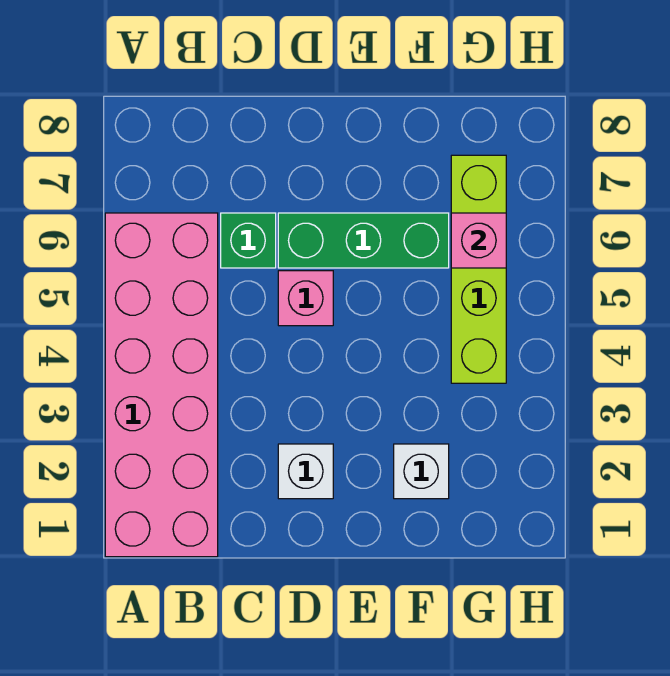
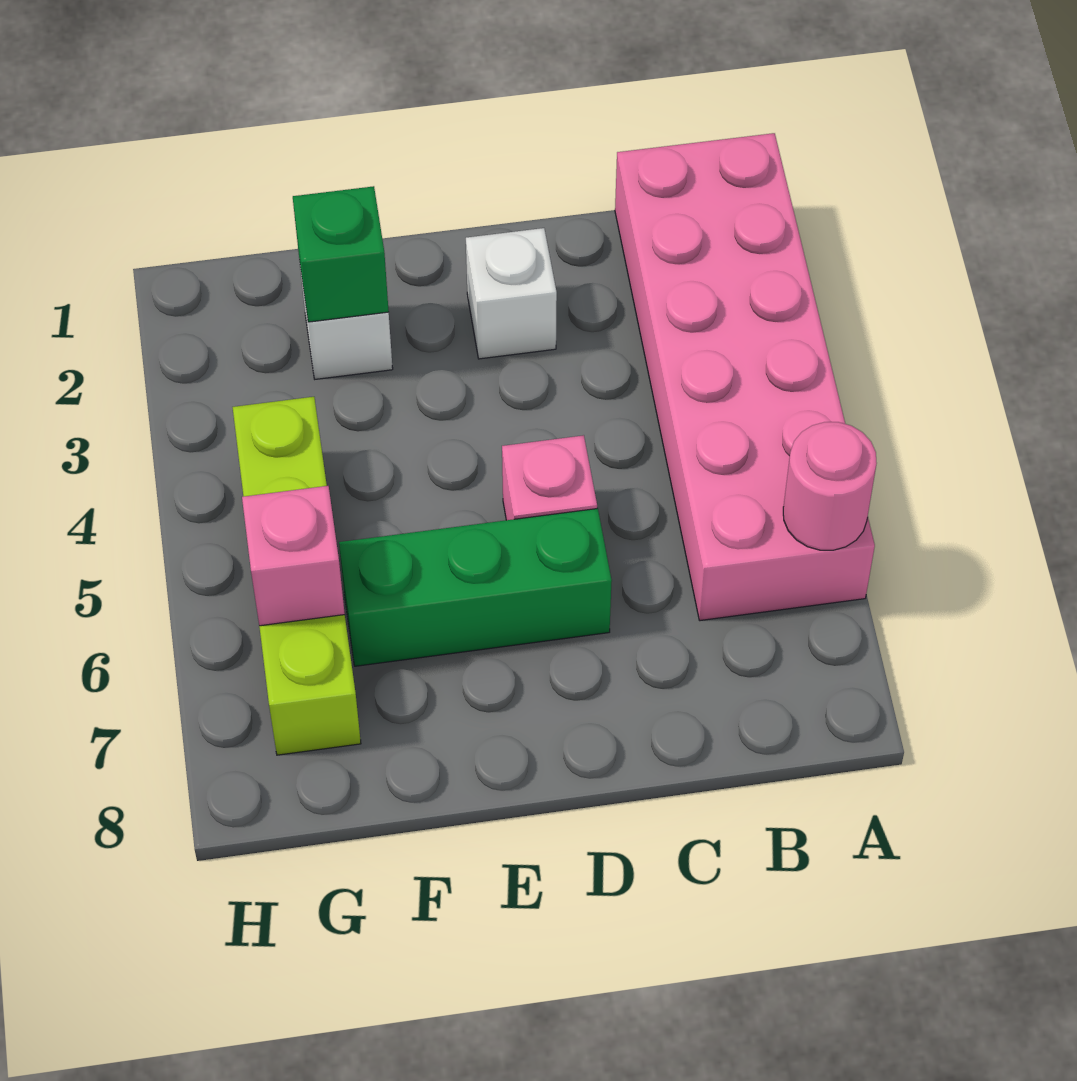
none -> pink 1x1 round brick [783,422,877,550]
green 1x1 brick [221,213,276,268] -> green 1x1 brick moved to [293,186,389,322]

